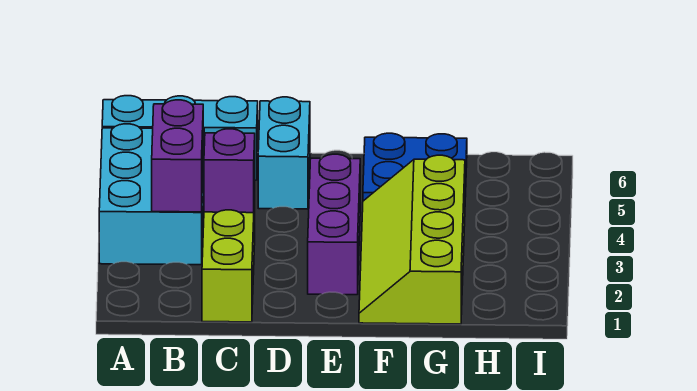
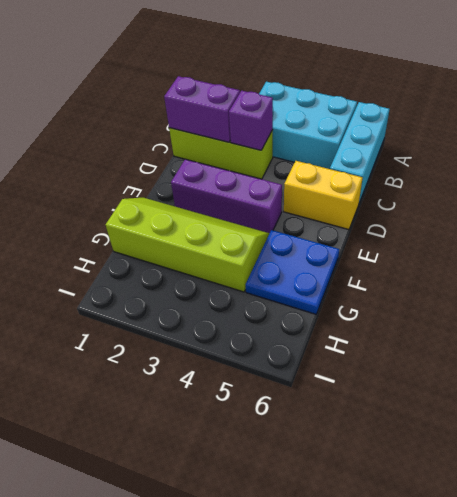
purple 1x2 brick [152,100,203,212] -> purple 1x2 brick moved to [164,76,240,142]
cyan 1x2 brick [258,97,310,209] -> yellow 1x2 brick [284,161,363,230]

